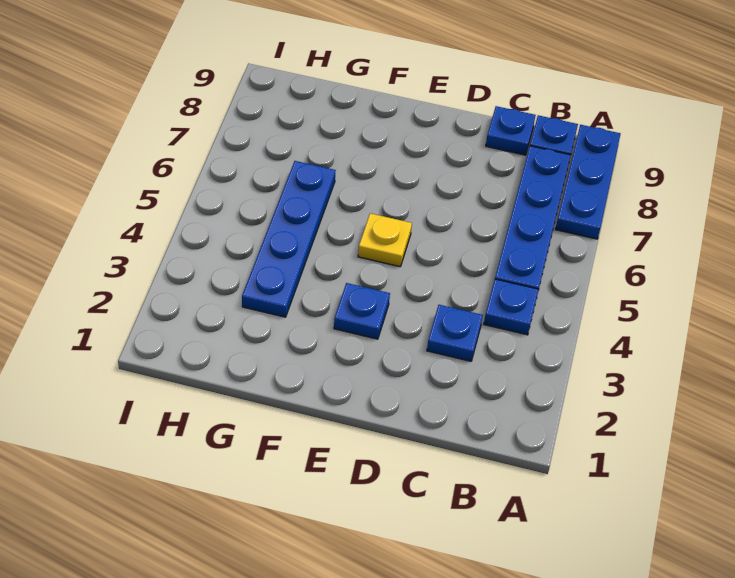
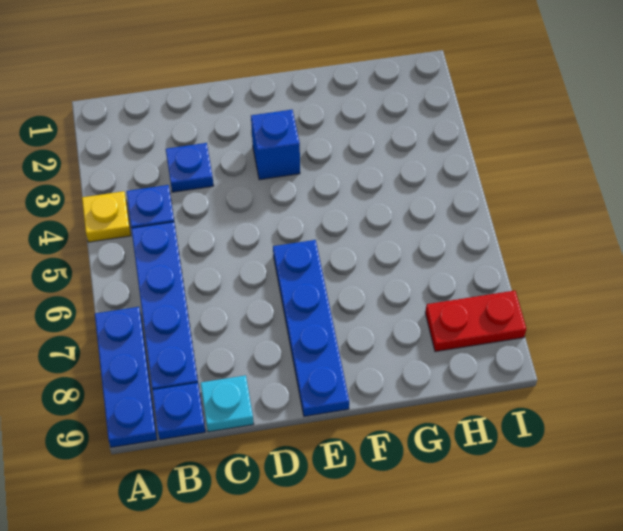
blue 1x1 plate [486,106,536,155] -> cyan 1x1 plate [201,375,254,432]
blue 1x1 plate [334,283,390,339] -> blue 1x1 brick [251,110,300,180]
yellow 1x1 plate [358,213,412,267] -> yellow 1x1 plate moved to [82,191,131,242]
blue 1x4 plate [242,161,336,317] -> blue 1x4 plate moved to [273,240,349,416]
none -> red 1x2 plate [425,291,526,352]

